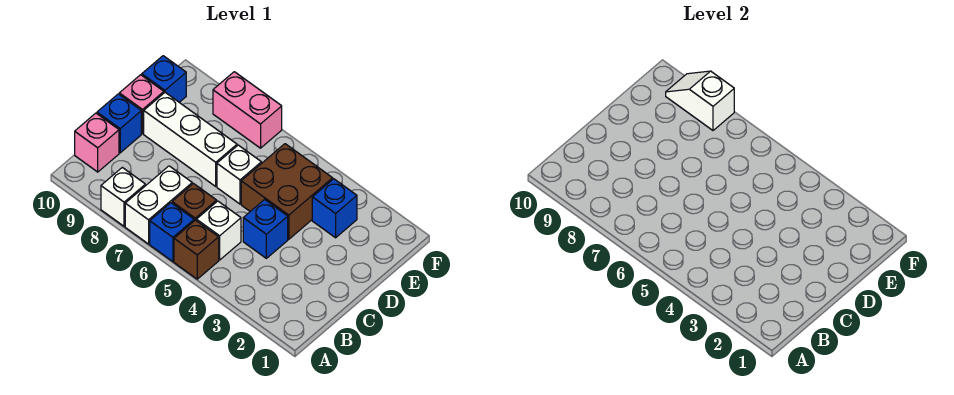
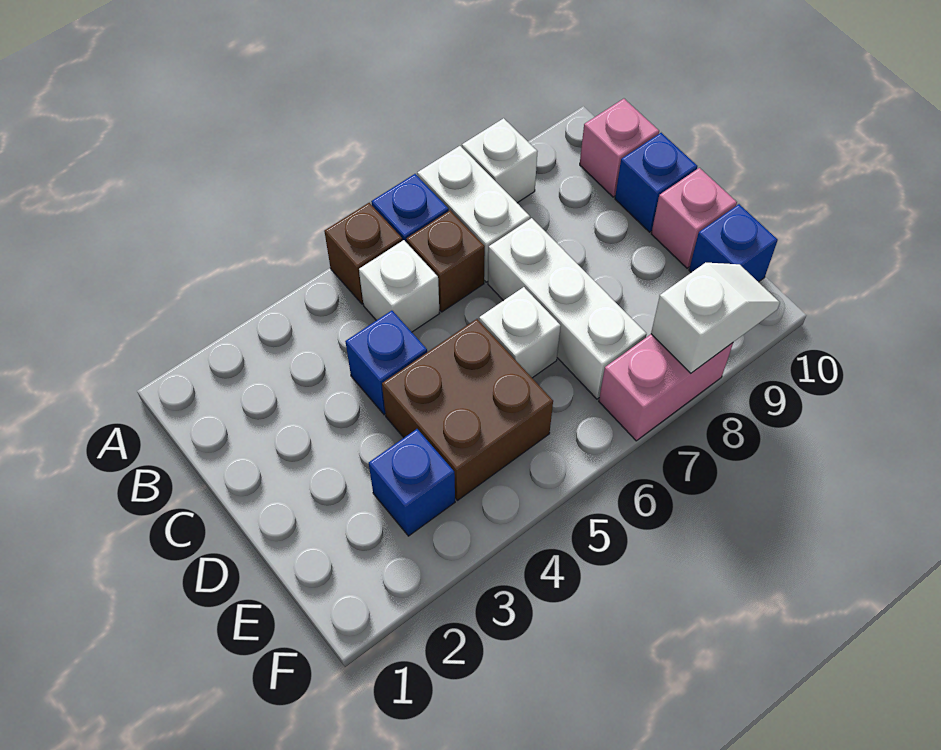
white 1x3 brick [144,93,237,186] -> white 1x3 brick turned to [488,218,647,399]

